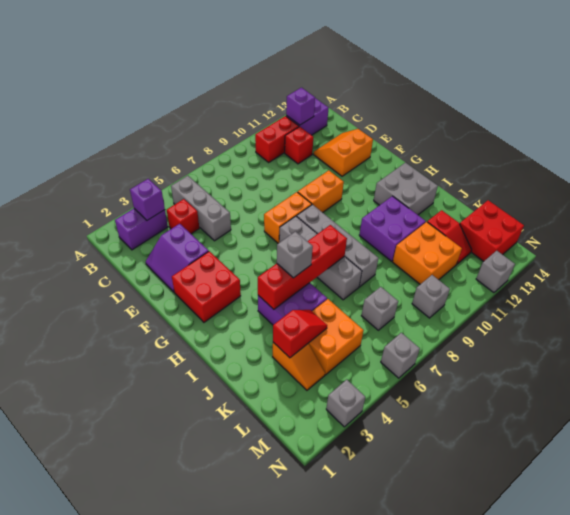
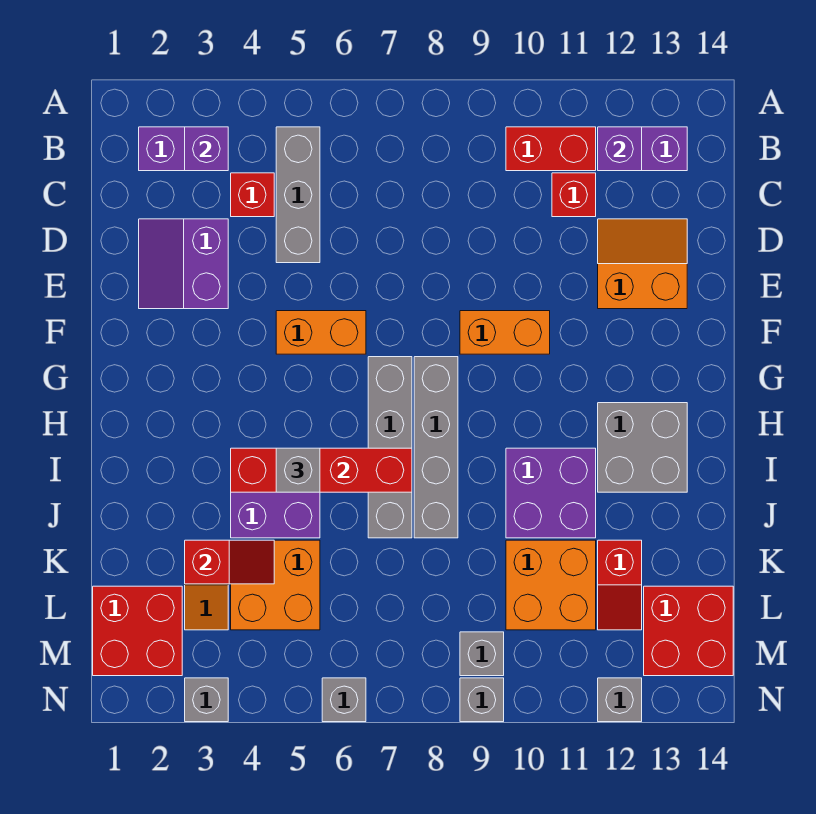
red 2x2 brick [172,251,241,322] -> red 2x2 brick moved to [93,586,182,676]
orange 1x2 brick [264,192,312,243] -> orange 1x2 brick moved to [276,311,366,354]
grey 1x1 brick [361,287,398,330] -> grey 1x1 brick moved to [460,678,504,722]

